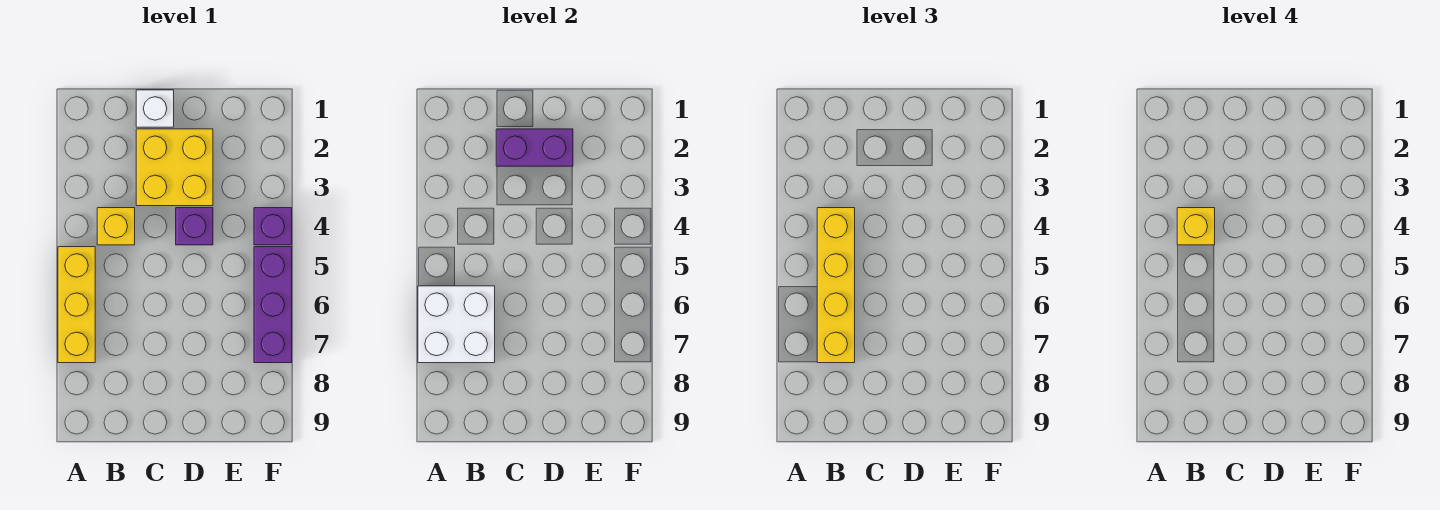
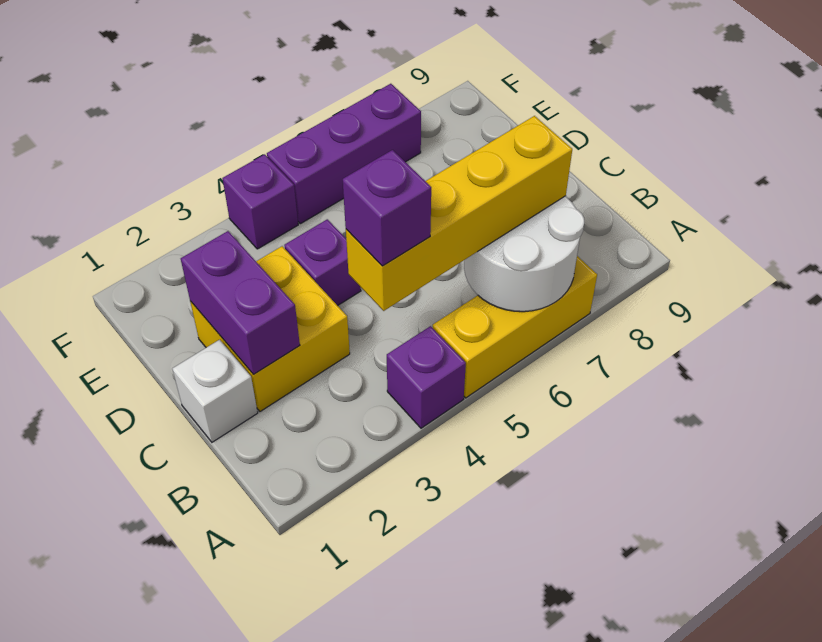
none -> purple 1x1 brick [387,326,466,428]
white 2x2 brick [418,286,495,363] -> white 2x2 round brick [464,196,584,312]
yellow 1x1 brick [97,208,135,245] -> none
yellow 1x1 brick [1177,208,1215,245] -> purple 1x1 brick [343,150,431,266]

